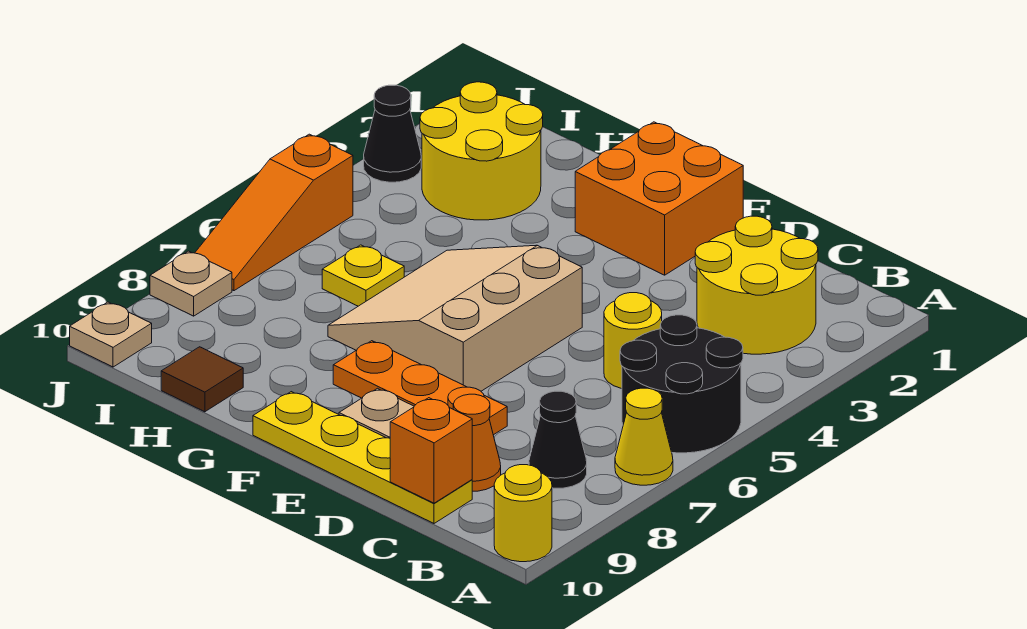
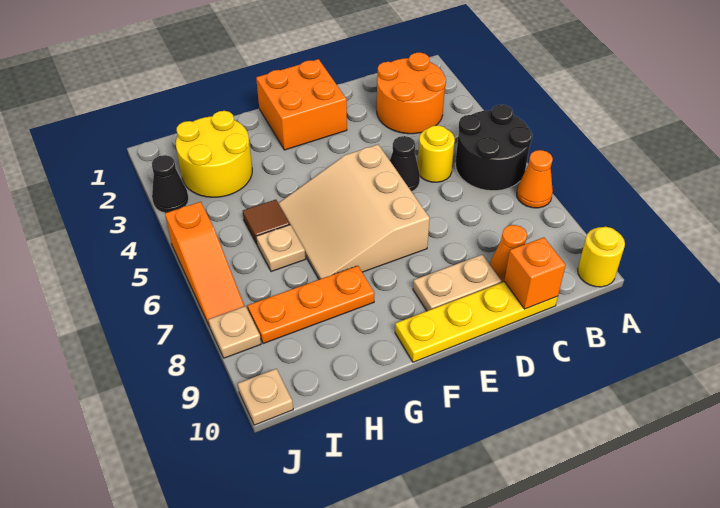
yellow 1x1 cone [615,388,673,485] -> orange 1x1 cone [517,150,553,208]
yellow 2x2 round brick [695,216,818,354] -> orange 2x2 round brick [377,52,446,134]
black 1x1 cone [529,391,587,488] -> black 1x1 cone moved to [390,136,420,192]
orange 1x3 plate [333,341,507,435] -> orange 1x3 plate moved to [248,266,375,344]
yellow 1x1 plate [322,245,404,306] -> tan 1x1 plate [256,225,305,272]
brown 1x1 tile [161,347,243,412] -> brown 1x1 tile moved to [243,200,290,244]

